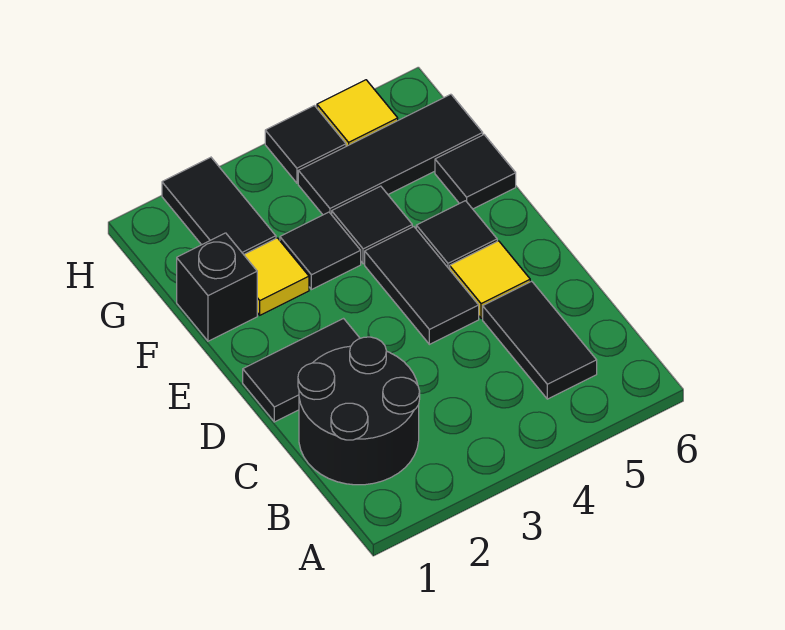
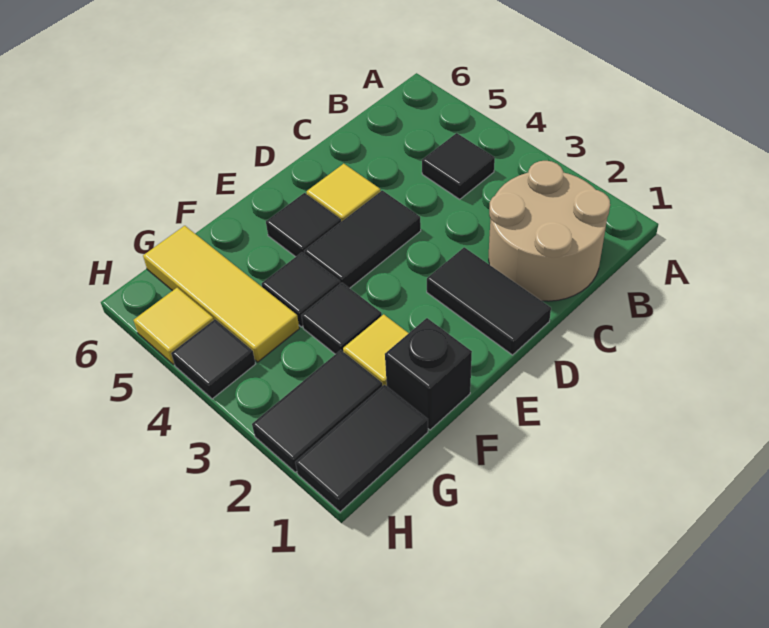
black 2x2 round brick [298,337,420,485] -> tan 2x2 round brick [489,161,610,301]
black 1x2 tile [483,281,597,399] -> black 1x2 tile moved to [295,385,428,512]
black 1x1 tile [435,135,516,209] -> black 1x1 tile moved to [422,133,495,199]
black 1x3 tile [298,94,483,215] -> yellow 1x3 tile [143,226,299,362]

